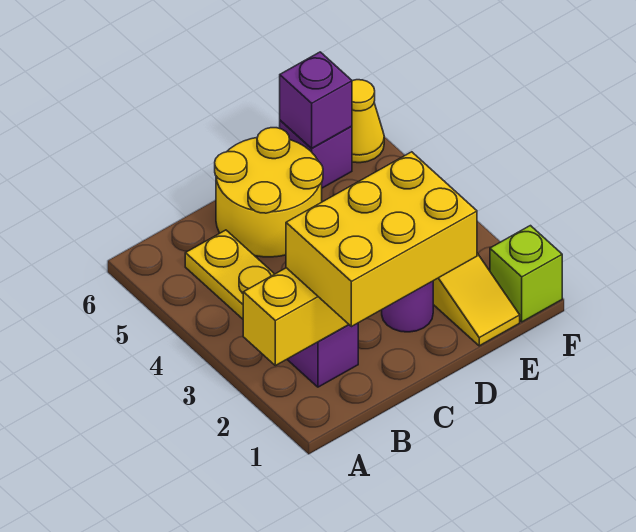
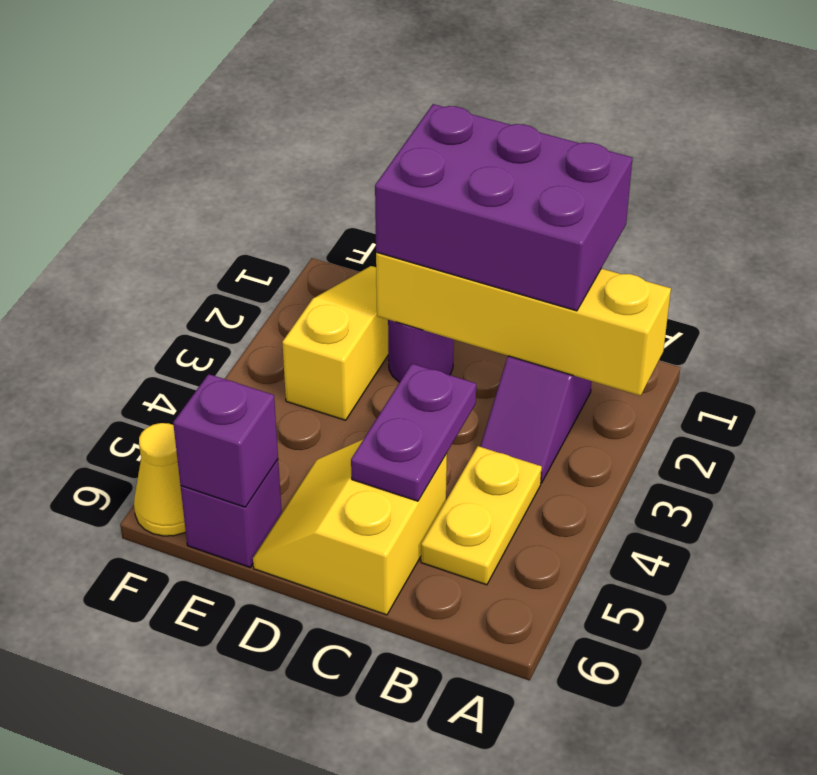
yellow 2x3 brick [286,152,477,327] -> purple 2x3 brick [375,104,632,311]
none -> purple 1x2 plate [351,364,476,501]
yellow 2x2 round brick [215,128,323,257] -> yellow 2x2 slope [253,440,447,615]
lime 1x1 brick [490,226,562,322] -> none

